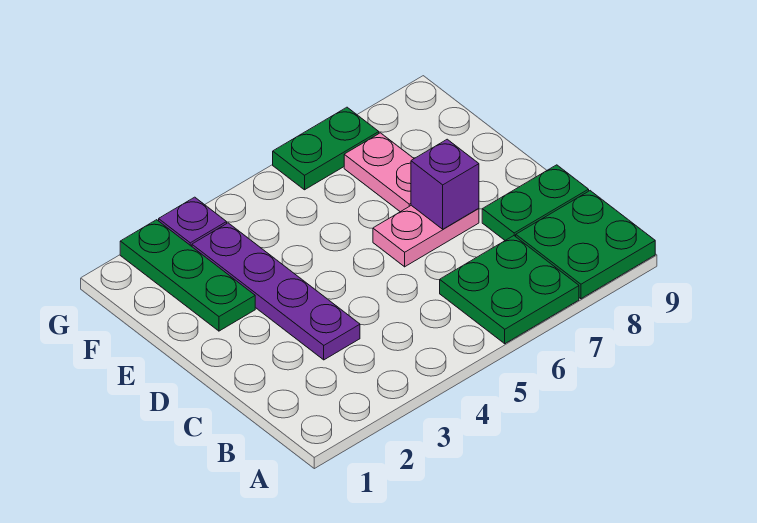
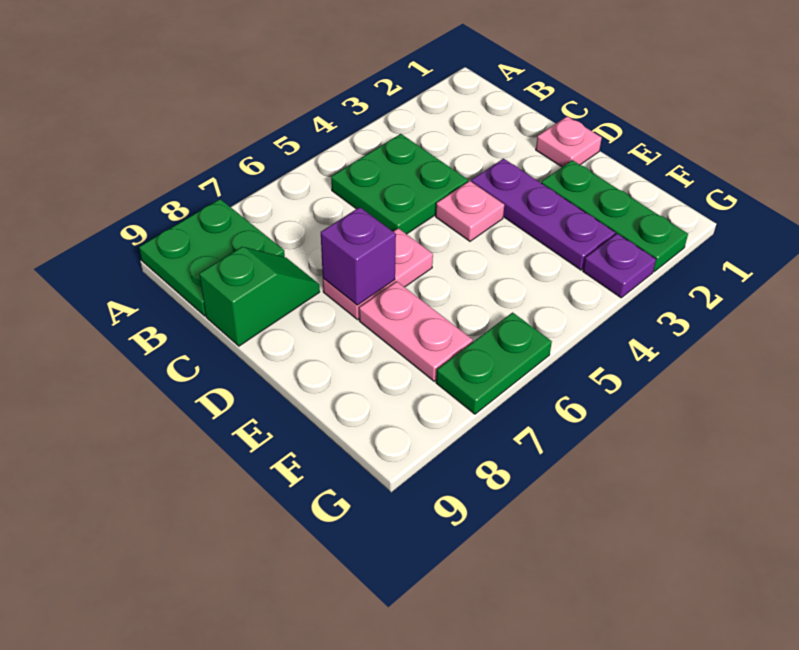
green 2x2 plate [440,236,579,344] -> green 2x2 plate moved to [331,134,468,234]
purple 1x4 plate [192,223,360,360] -> purple 1x3 plate [471,158,615,270]
green 1x2 plate [482,165,589,240] -> green 1x2 slope [199,247,320,346]
none -> pink 1x1 plate [536,116,602,167]
none -> pink 1x1 plate [436,181,504,241]

